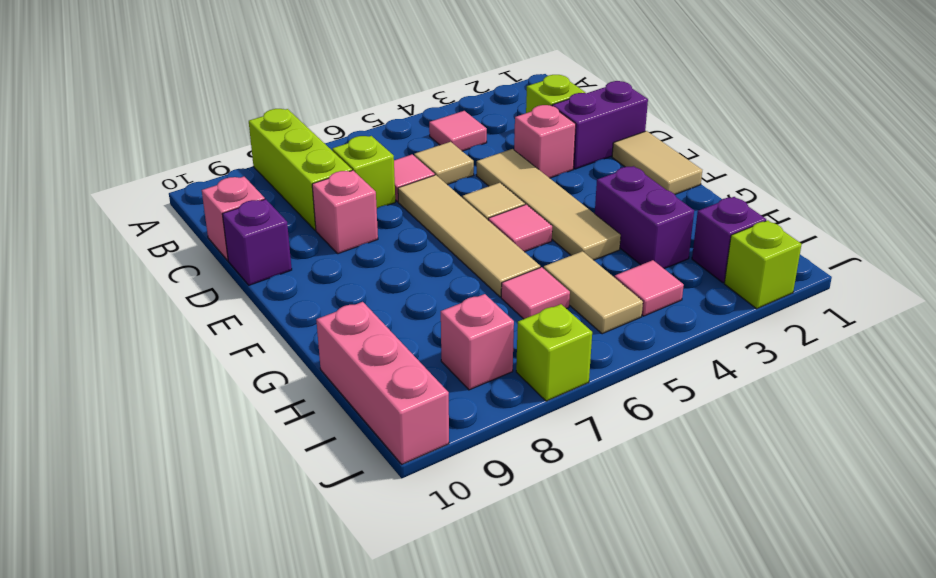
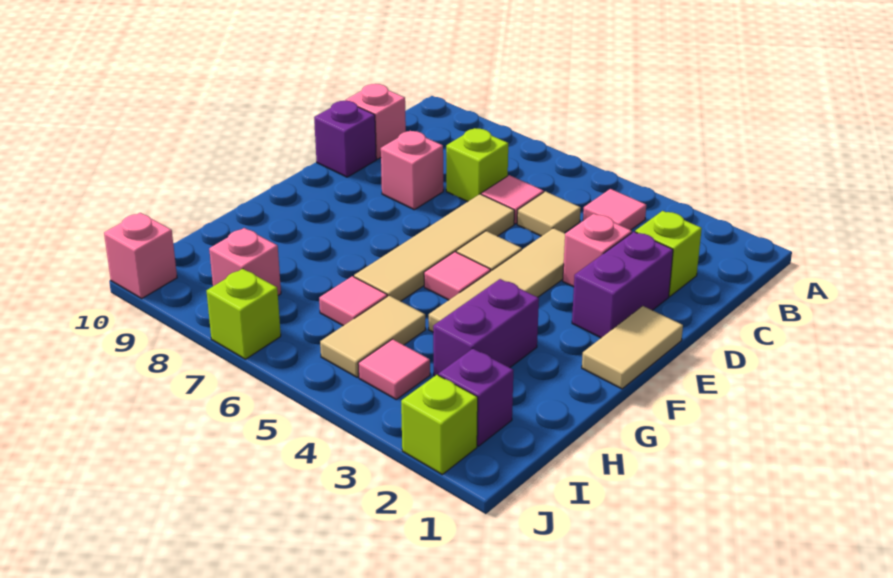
lime 1x3 brick [249,109,352,230] -> none
purple 1x2 brick [552,81,648,169] -> purple 1x2 brick turned to [572,232,673,338]
pink 1x3 brick [316,302,449,464] -> pink 1x1 brick [104,213,177,298]

